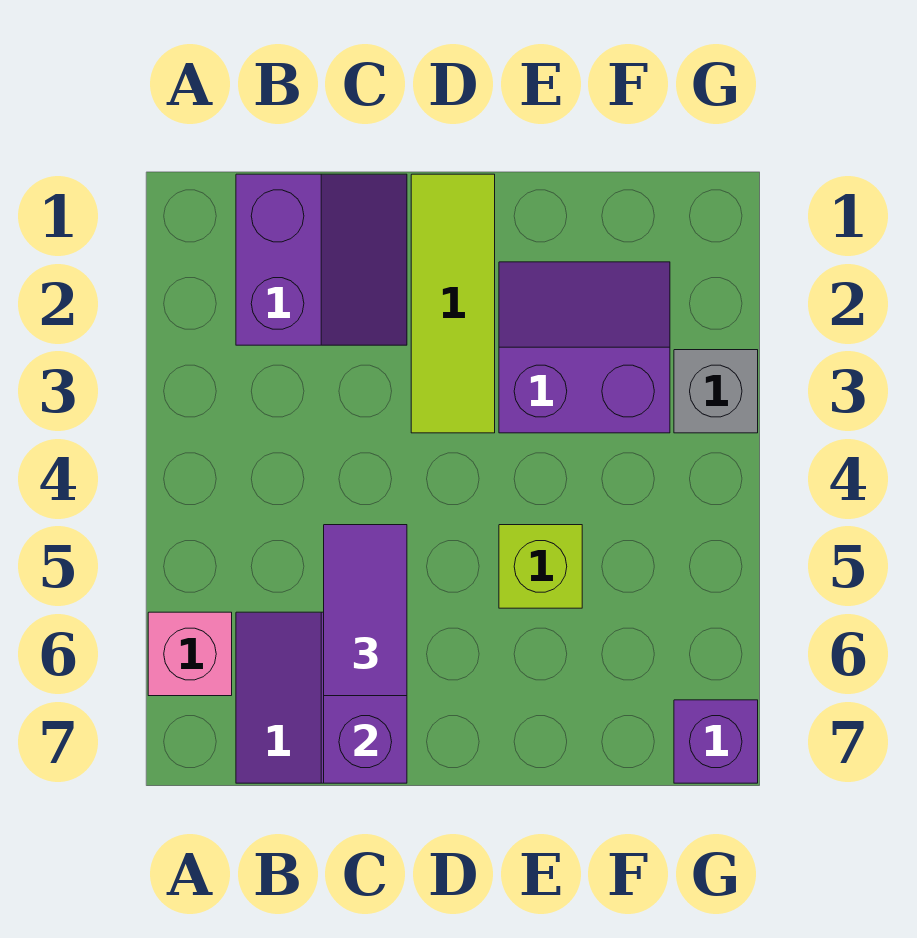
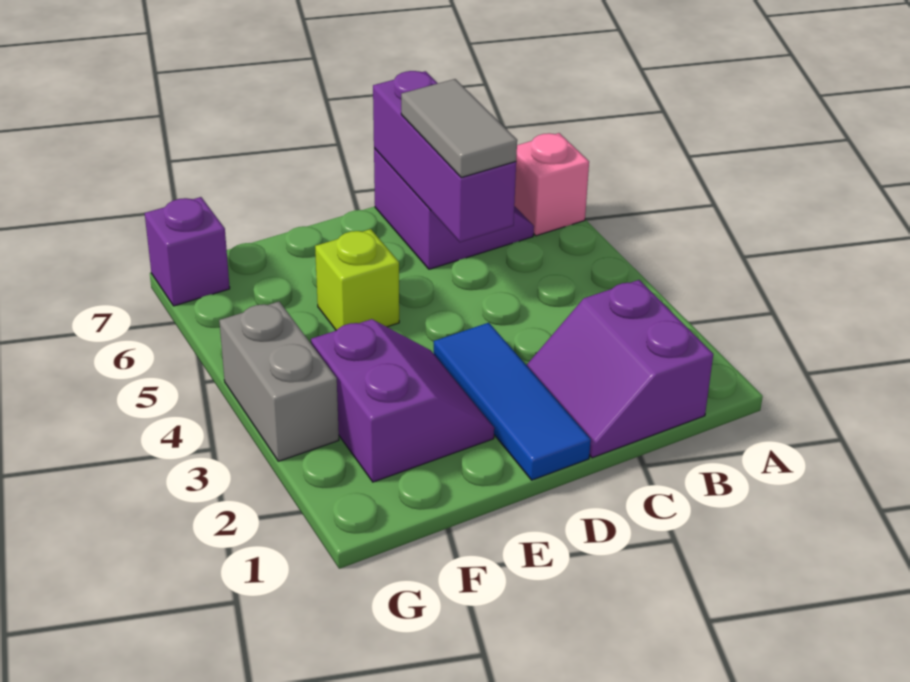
purple 1x2 tile [324,525,407,696] -> grey 1x2 tile [401,79,517,178]
lime 1x3 tile [411,174,495,433] -> blue 1x3 tile [434,323,591,480]
purple 2x2 slope [499,262,670,433] -> purple 2x2 slope turned to [311,319,494,482]
grey 1x1 brick [674,350,758,433] -> grey 1x2 brick [219,302,339,461]

